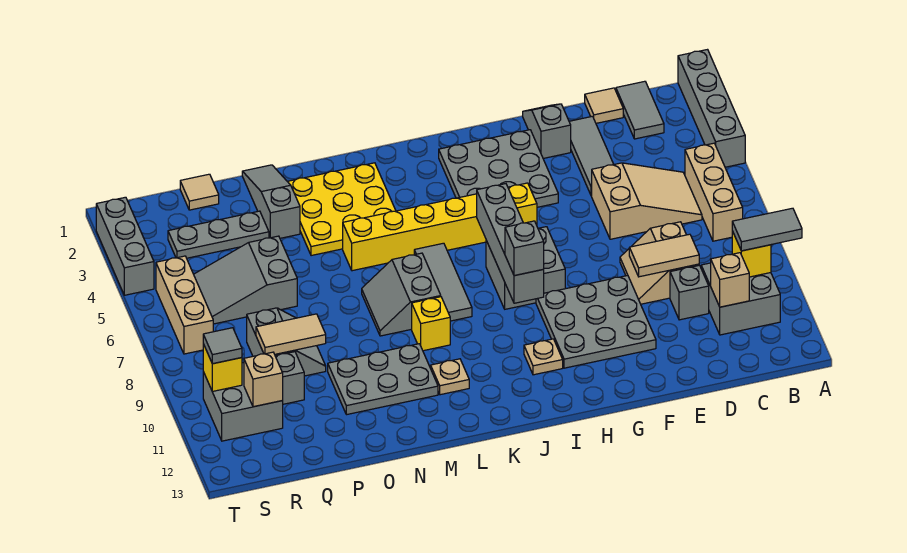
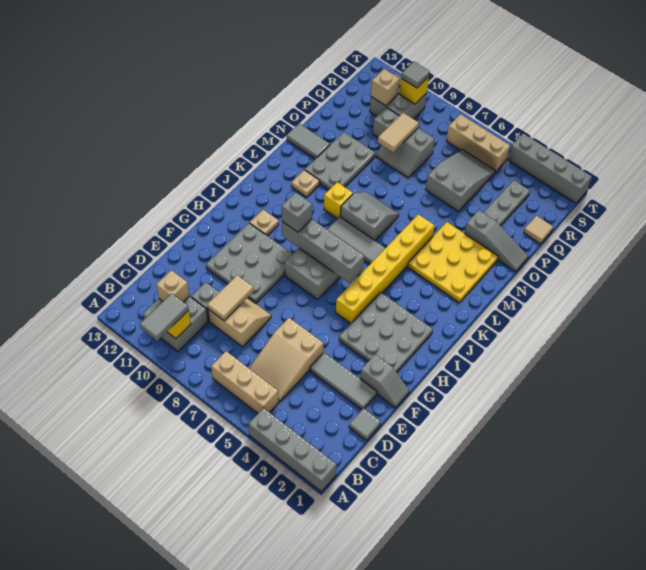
grey 1x2 tile [616,81,664,139] -> grey 1x2 tile moved to [287,123,330,159]
tan 1x1 tile [585,88,623,123] -> grey 1x1 tile [349,408,381,441]
grey 1x3 brick [96,197,154,295] -> grey 1x4 brick [508,134,592,203]

